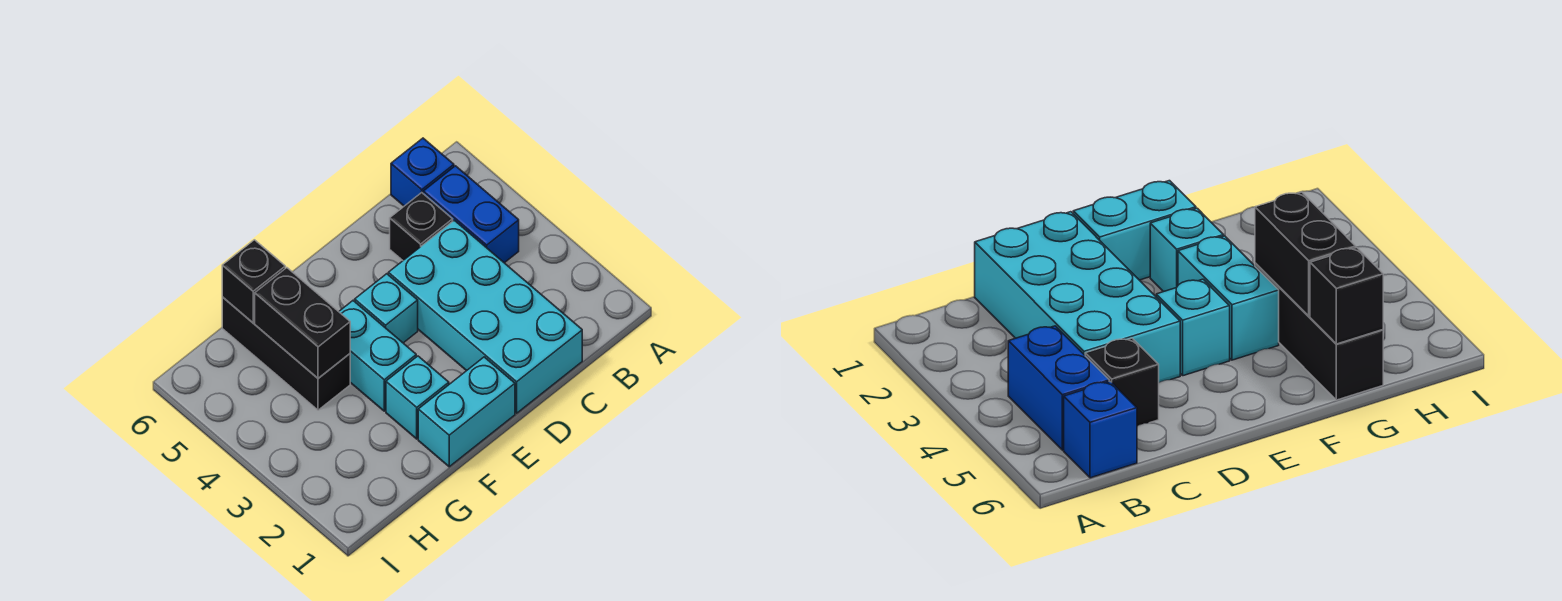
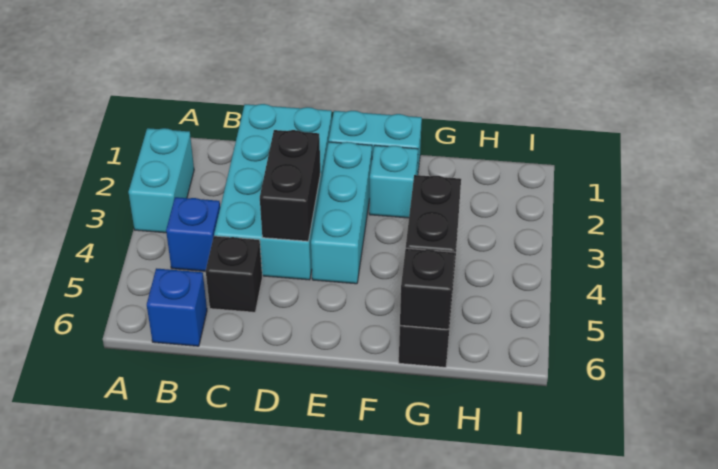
blue 1x2 brick [423,166,519,263] -> blue 1x1 brick [166,197,220,271]
none -> black 1x2 brick [260,130,320,241]
cyan 1x1 brick [355,274,418,343] -> cyan 1x3 brick [311,142,372,284]
cyan 1x2 brick [339,301,416,411] -> cyan 1x2 brick moved to [128,128,194,233]

